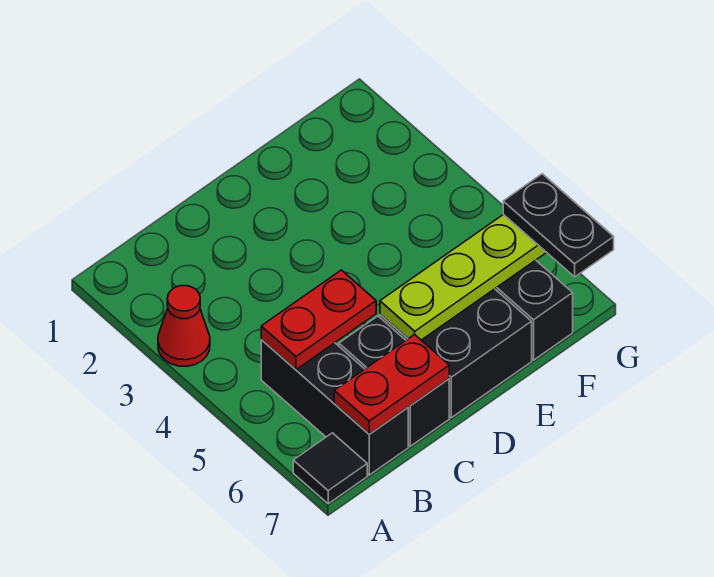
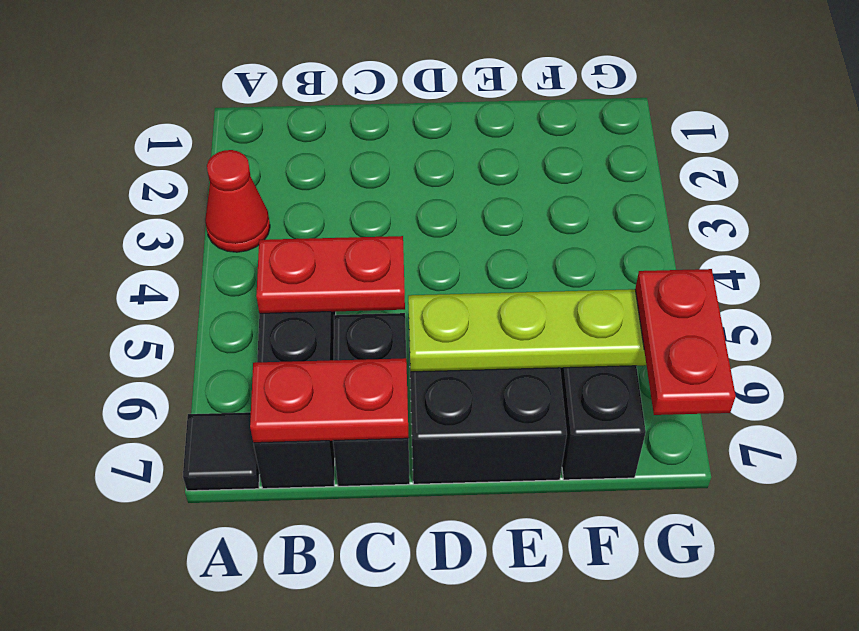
black 1x2 plate [503,174,614,277] -> red 1x2 plate [635,269,736,415]

